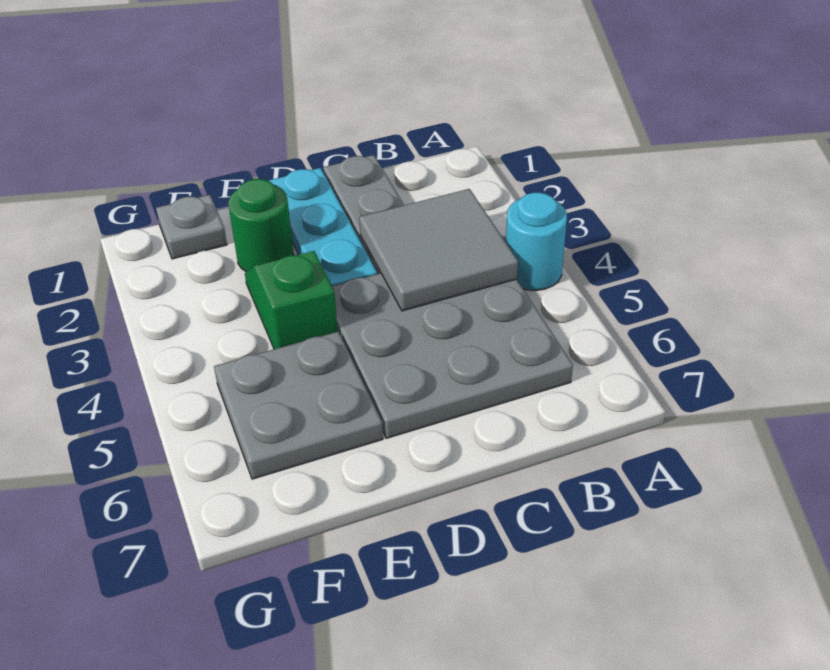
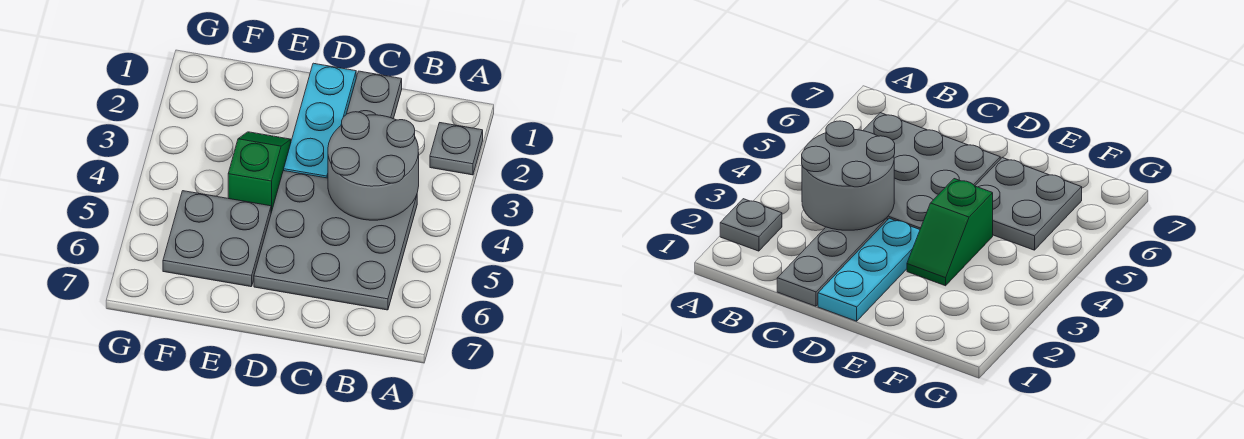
cyan 1x1 round brick [506,193,567,291] -> none
grey 2x2 tile [359,189,518,311] -> grey 2x2 round brick [328,112,419,220]
green 1x1 round brick [228,179,294,272] -> none
grey 1x1 plate [156,195,227,259] -> grey 1x1 plate moved to [430,123,483,175]

